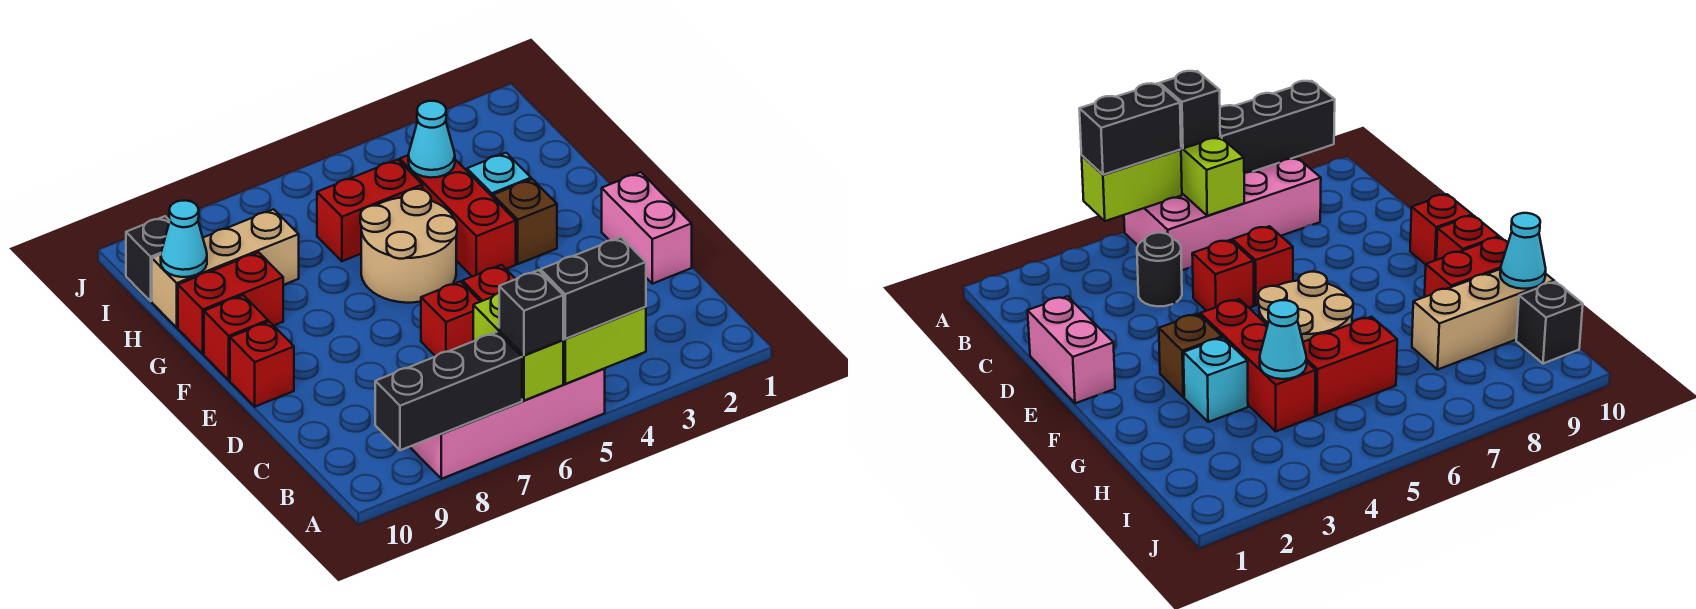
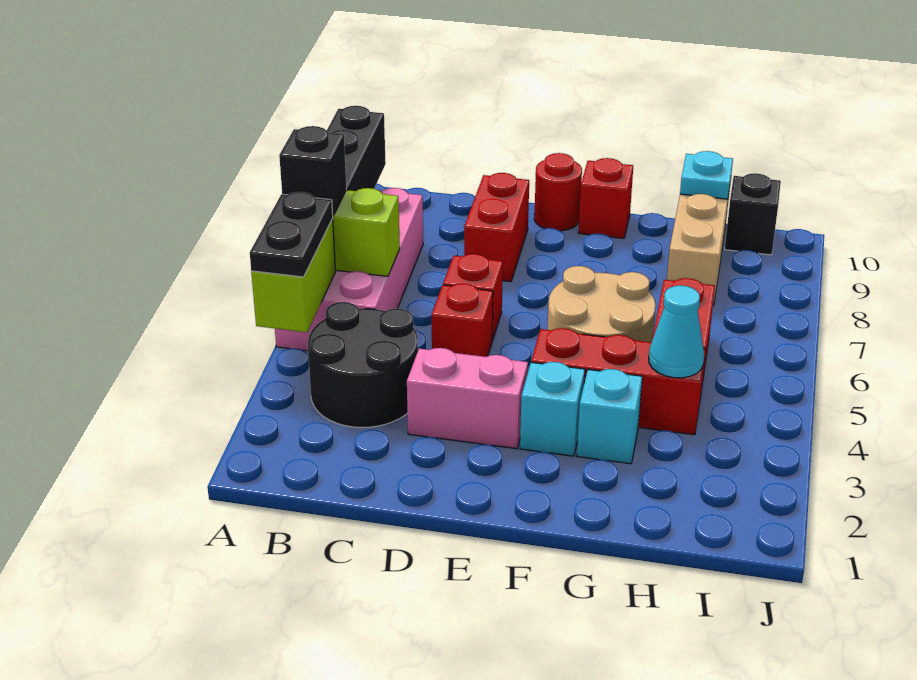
black 1x2 brick [540,237,646,339] -> black 1x2 plate [250,192,333,277]
black 1x1 round brick [1137,233,1182,306] -> black 2x2 round brick [308,302,418,428]
pink 1x2 brick [602,172,692,284] -> pink 1x2 brick moved to [407,348,528,449]
red 1x1 brick [230,322,294,407] -> red 1x1 round brick [534,153,582,231]
brown 1x1 brick [493,179,557,264] -> cyan 1x1 brick [520,362,585,456]
red 1x2 brick [178,252,283,354] -> red 1x2 brick moved to [464,173,529,282]
cyan 1x1 cone [161,200,207,277] -> cyan 1x1 plate [680,151,733,199]

